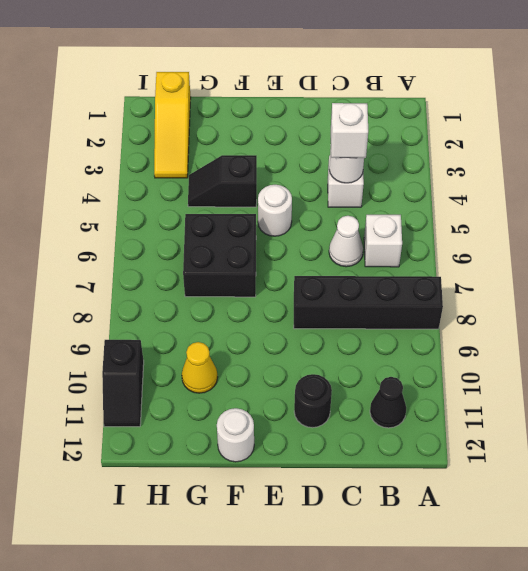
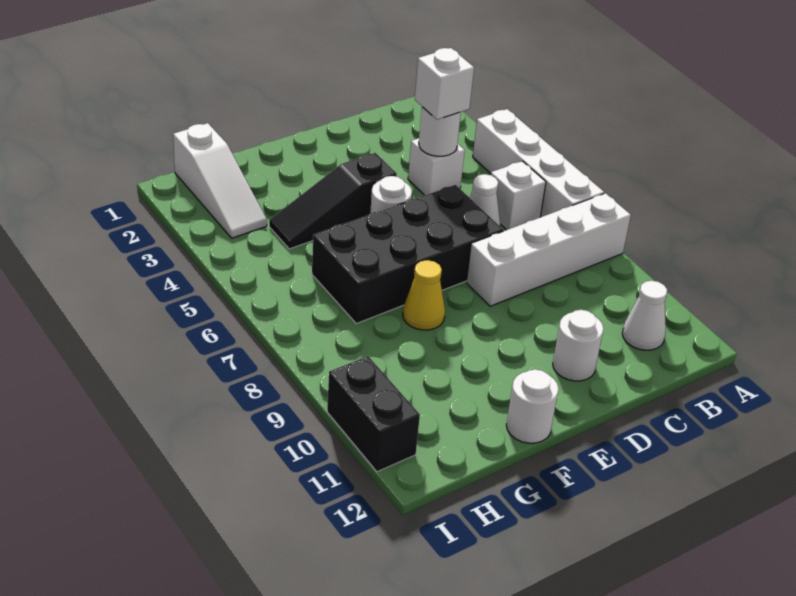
none -> white 1x4 brick [473,109,604,217]
black 1x4 brick [294,276,443,329] -> white 1x4 brick [466,193,631,306]
black 1x1 cone [370,377,406,428] -> white 1x1 cone [622,281,667,350]
black 1x1 round brick [294,374,332,428] -> white 1x1 round brick [553,310,604,381]
black 1x2 slope [188,155,257,207] -> black 1x3 slope [269,153,397,249]
black 2x2 brick [183,214,256,297] -> black 2x4 brick [312,185,503,323]
yellow 1x1 cone [182,342,218,393] -> yellow 1x1 cone moved to [403,260,445,330]
yellow 1x3 slope [154,72,191,178] -> white 1x3 slope [173,123,267,238]
black 1x2 slope [102,340,144,427] -> black 1x2 brick [327,356,420,472]

